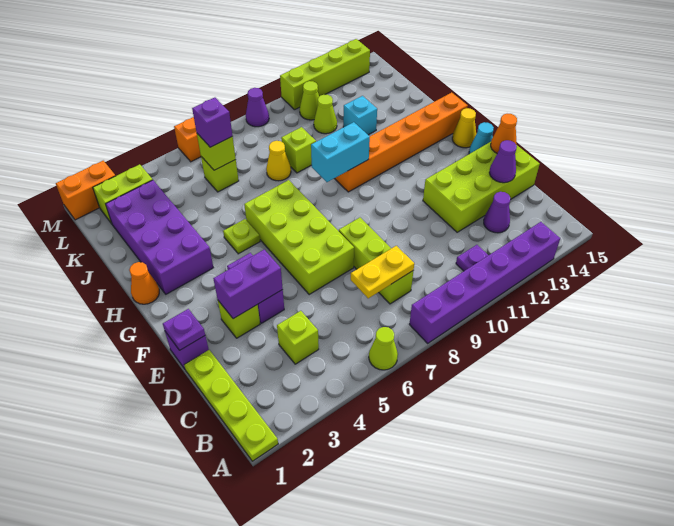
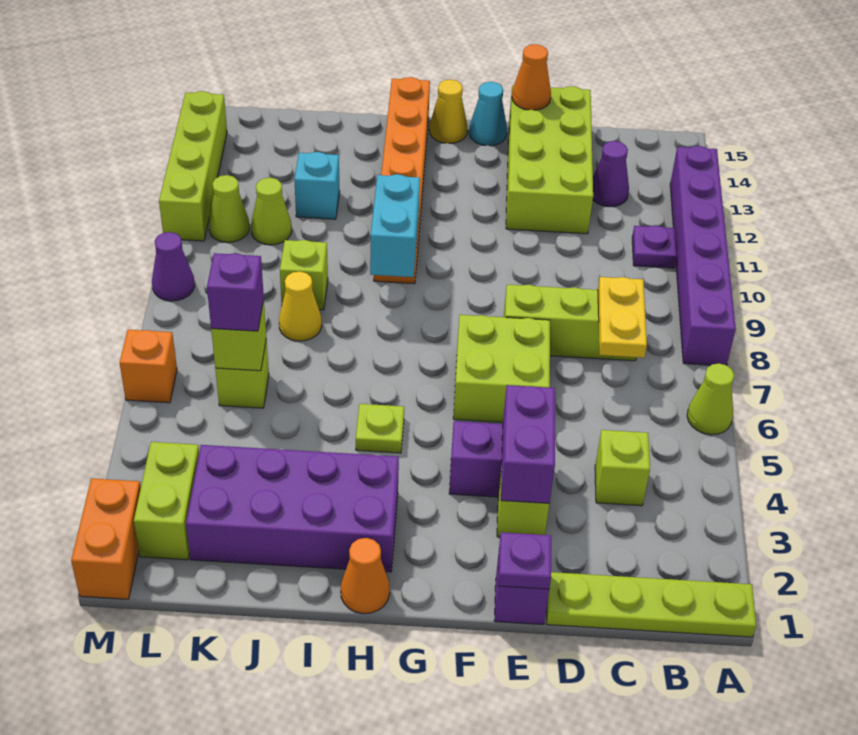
purple 1x1 cone [489,140,517,183] -> none
lime 2x4 brick [244,180,354,295] -> lime 2x2 brick [453,315,550,422]

